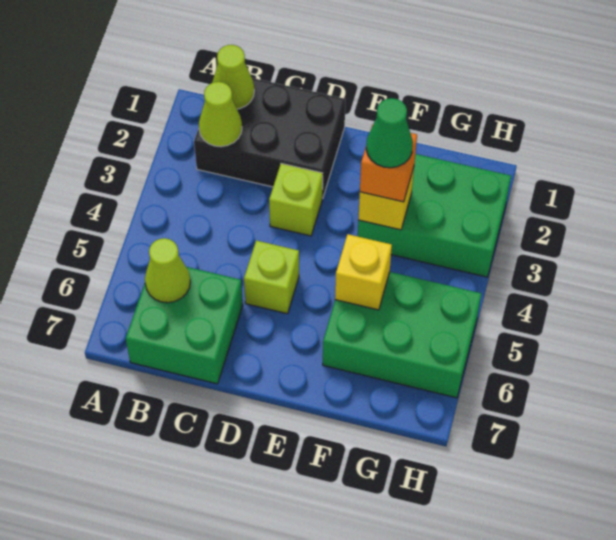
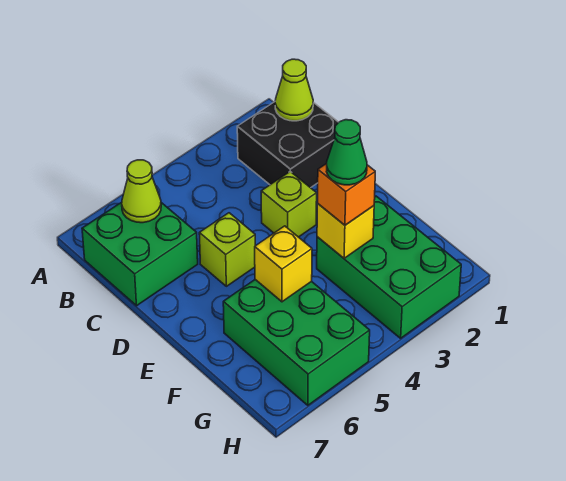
black 2x3 brick [194,78,345,198] -> black 2x2 brick [237,102,338,188]
lime 1x1 cone [199,82,242,147] -> none

